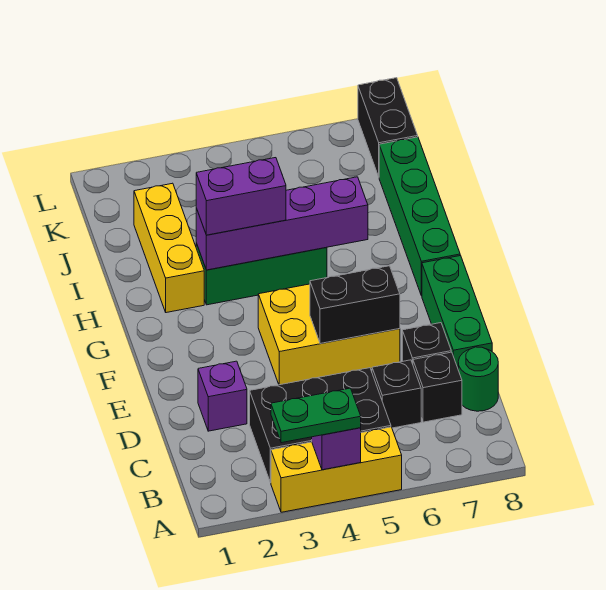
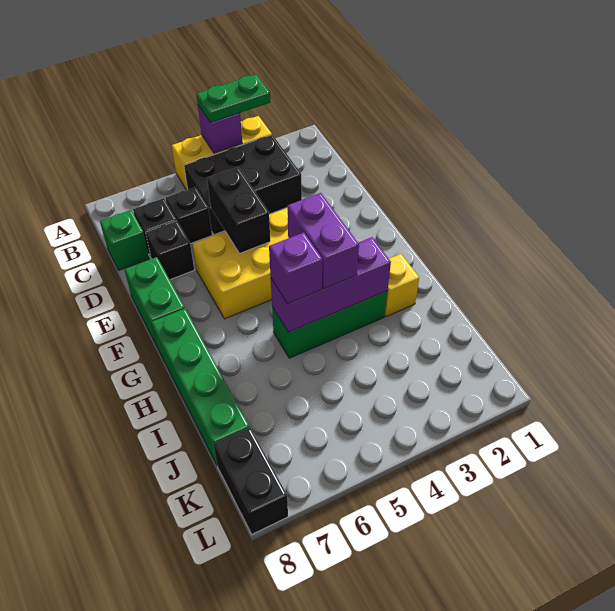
green 1x1 round brick [458,347,498,411] -> green 1x1 brick [100,210,149,270]
purple 1x1 brick [198,361,247,431] -> purple 1x1 brick moved to [269,233,322,304]
green 1x3 brick [422,256,492,368] -> green 1x2 brick [124,257,185,346]
black 1x2 brick [310,266,400,344] -> black 1x2 brick turned to [207,167,270,253]
yellow 1x3 brick [134,183,204,313] -> yellow 1x1 brick [385,254,419,317]
purple 1x4 brick [196,177,368,270] -> purple 1x3 brick [271,237,391,332]
purple 1x2 brick [196,158,286,235] -> purple 1x2 brick turned to [287,193,359,289]

